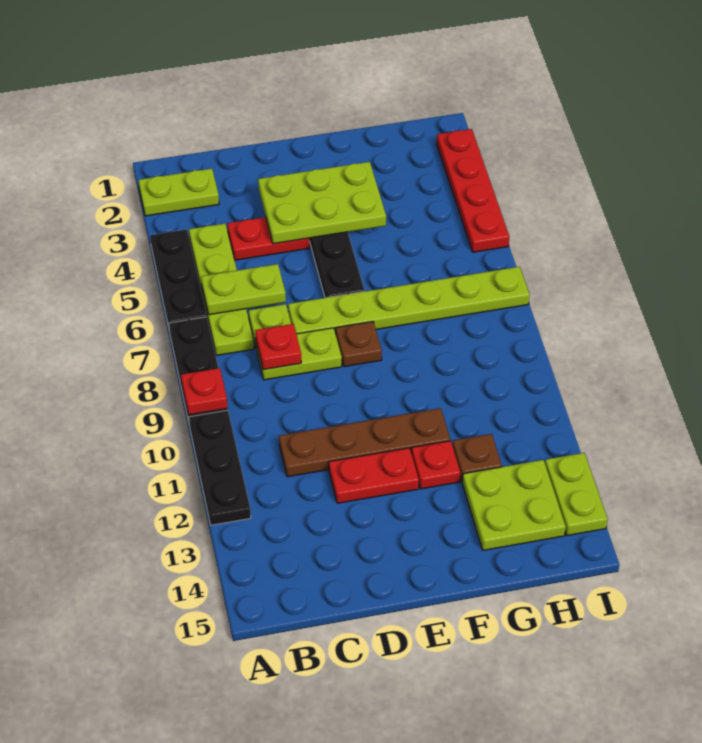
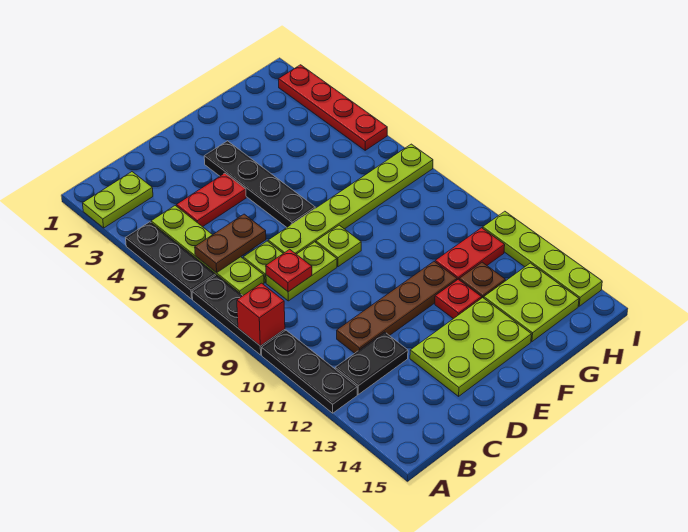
red 1x1 plate [181,368,228,415] -> red 1x1 brick [237,283,285,346]
lime 1x2 plate [201,264,286,315] -> brown 1x2 plate [195,214,266,273]
none -> black 1x2 plate [335,332,408,394]
lime 2x3 plate [258,162,386,244] -> lime 2x3 plate moved to [410,298,531,396]
red 1x2 plate [329,448,419,503] -> red 1x2 plate moved to [435,228,505,280]
brown 1x1 plate [336,321,382,367] -> lime 1x1 plate [316,225,361,267]
lime 1x2 plate [545,453,608,536] -> lime 1x4 plate [483,211,602,306]

